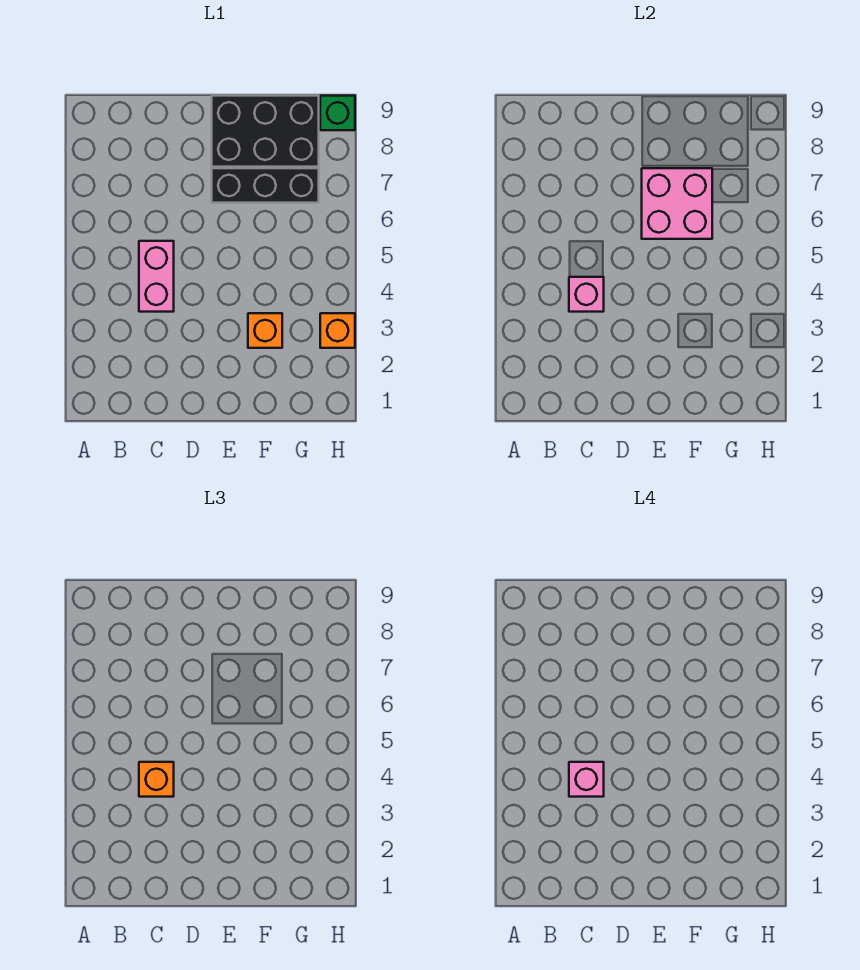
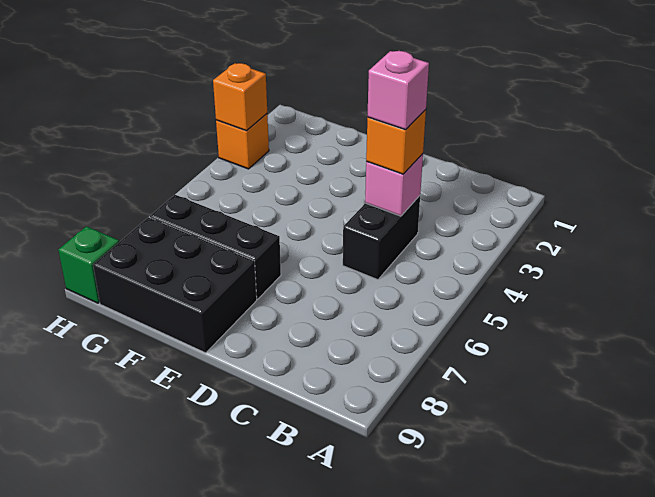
pink 1x2 brick [139,241,174,312] -> black 1x2 brick [343,196,420,280]
pink 2x2 brick [642,168,712,239] -> none
orange 1x1 brick [248,313,282,348] -> orange 1x1 brick moved to [213,63,267,131]

